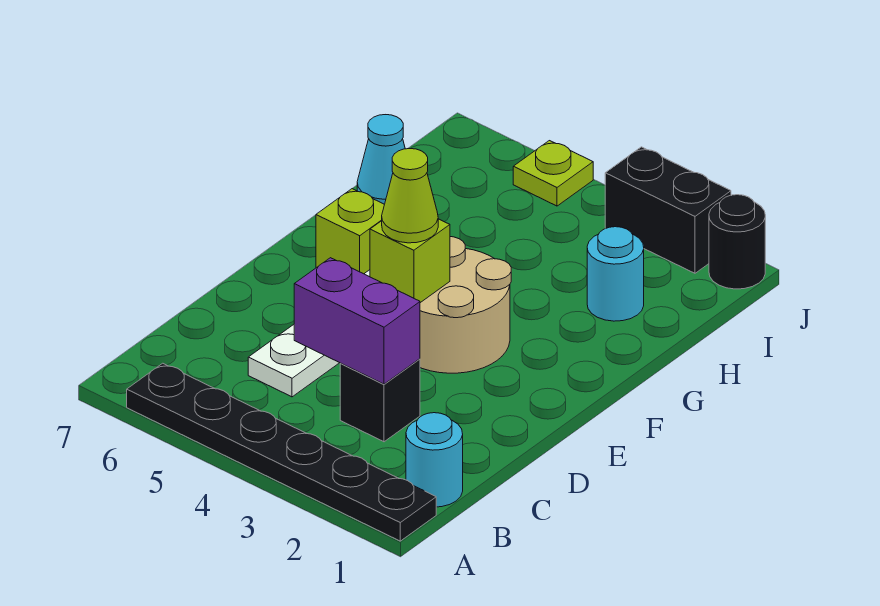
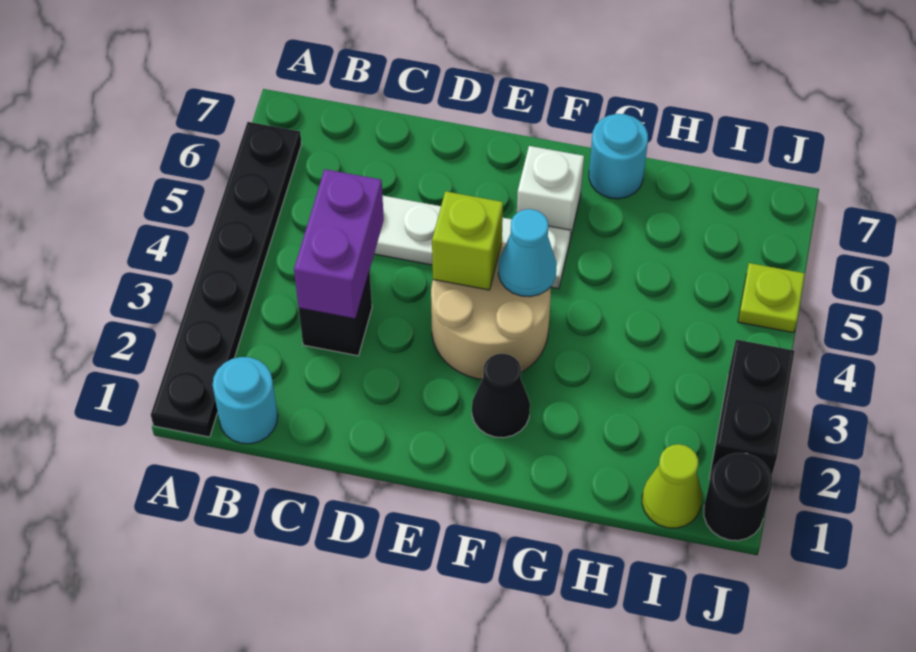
lime 1x1 cone [382,149,438,243] -> lime 1x1 cone moved to [642,444,702,528]
none -> black 1x1 cone [472,354,530,438]
lime 1x1 brick [316,189,384,274] -> white 1x1 brick [517,146,584,238]
cyan 1x1 round brick [587,227,644,321] -> cyan 1x1 round brick moved to [589,114,648,199]
cyan 1x1 cone [357,115,405,204] -> cyan 1x1 cone moved to [498,209,557,297]

